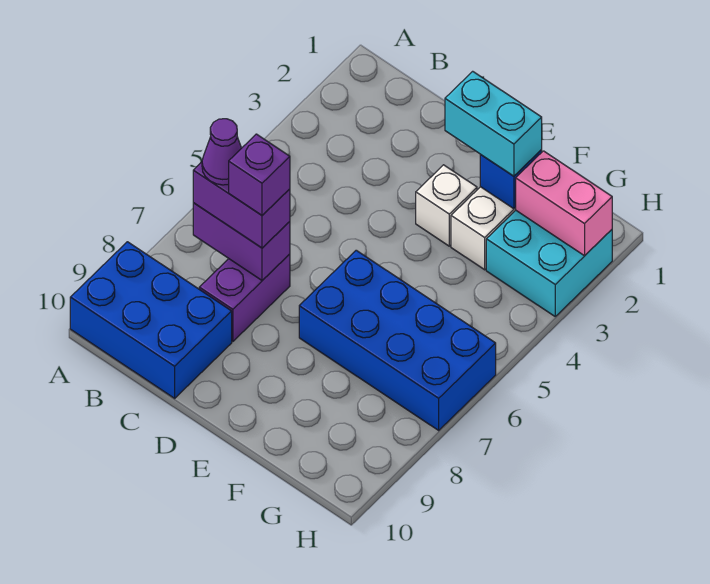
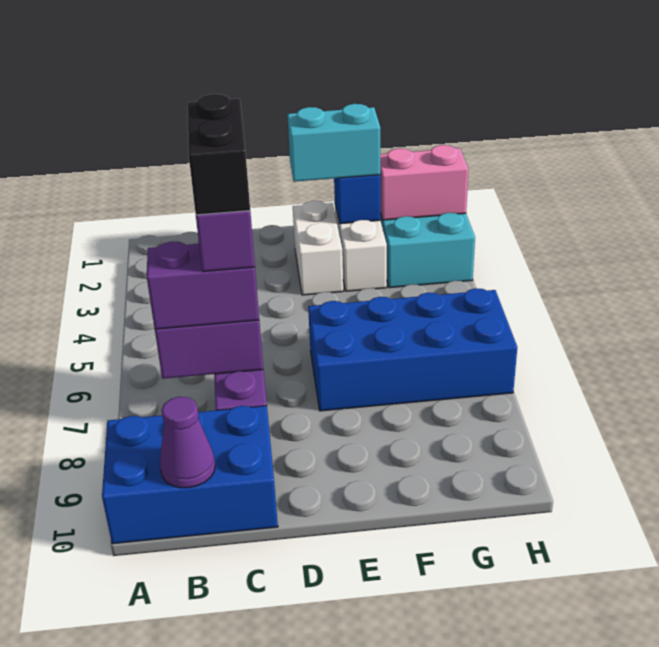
purple 1x1 cone [202,119,241,185] -> purple 1x1 cone moved to [160,397,215,488]
none -> black 1x2 brick [188,94,250,215]
white 1x1 brick [416,165,477,246] -> white 1x2 brick [293,201,343,295]

